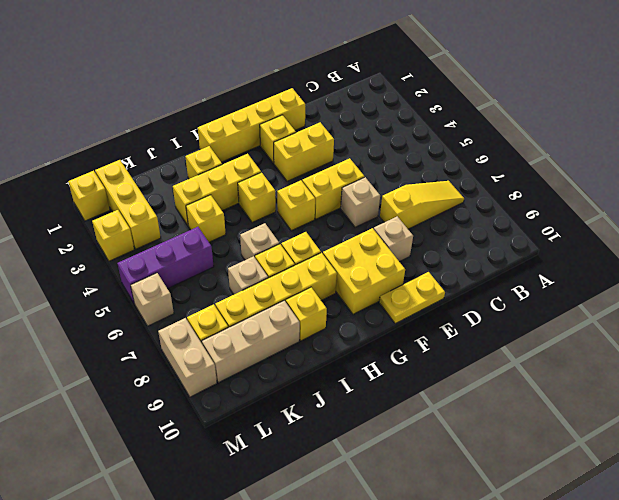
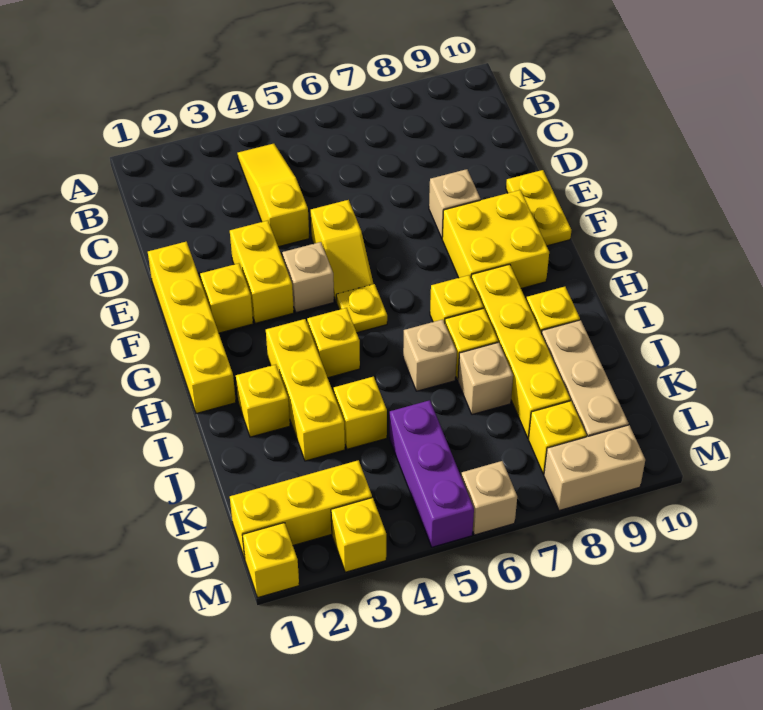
yellow 1x3 slope [380,181,464,229] -> yellow 1x3 slope moved to [237,144,309,247]
yellow 1x2 brick [302,158,364,219] -> yellow 1x2 slope [311,200,373,302]
tan 1x1 brick [341,177,380,227] -> tan 1x1 brick moved to [282,242,334,313]
yellow 1x1 brick [277,180,315,231] -> yellow 1x1 plate [336,284,387,333]

